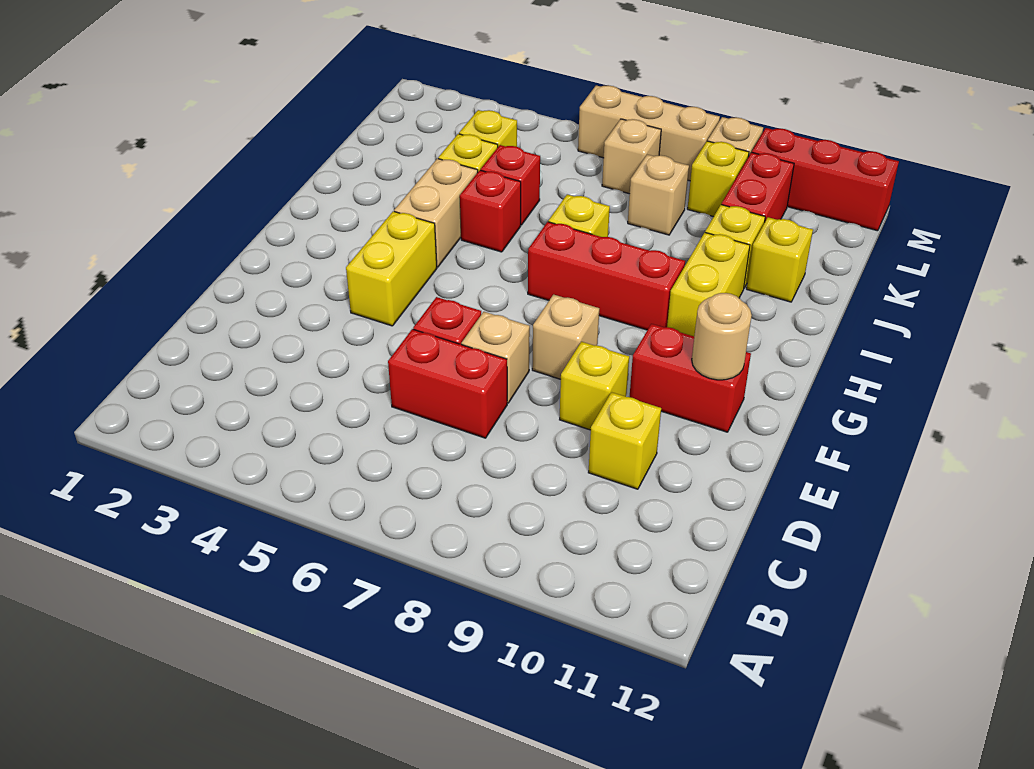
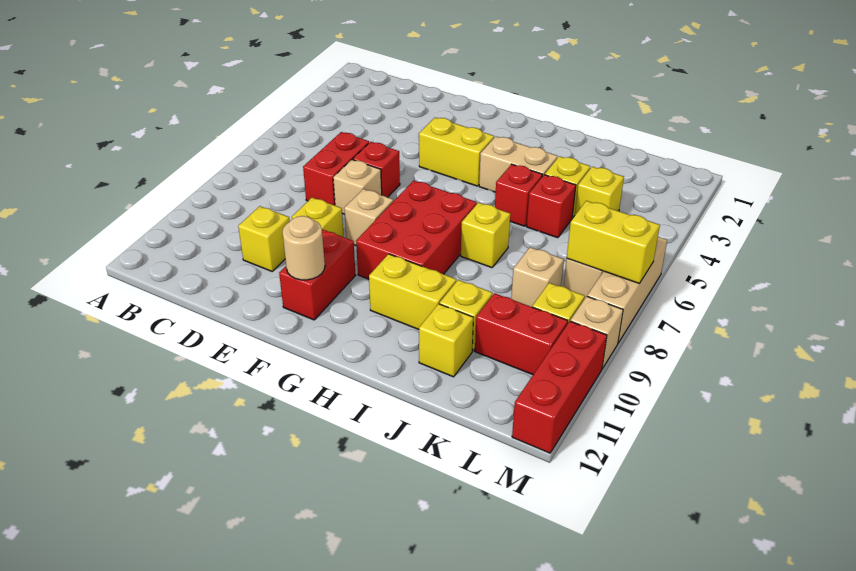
red 1x3 brick [528,222,685,330] -> red 2x3 brick [356,181,477,279]
none -> yellow 1x2 brick [567,201,660,283]

